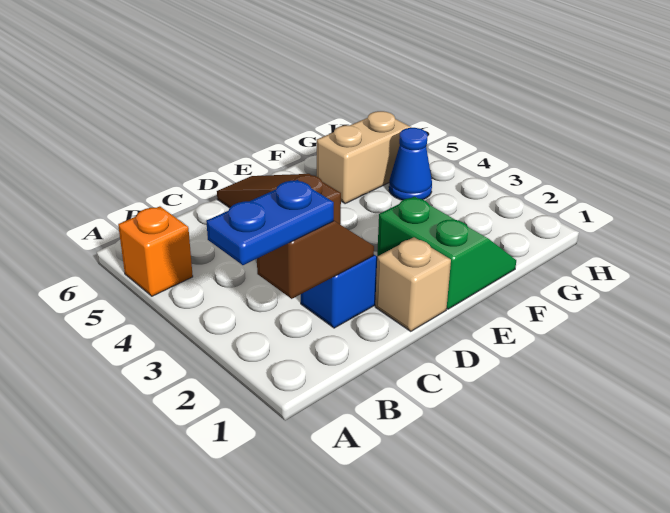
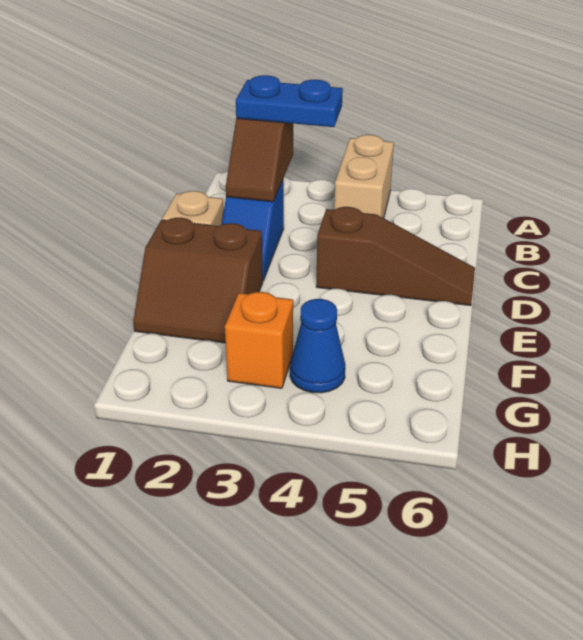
blue 1x2 plate [206,180,334,265] -> blue 1x2 plate turned to [236,75,343,127]
orange 1x1 brick [118,206,193,296] -> orange 1x1 brick moved to [225,292,293,388]
green 2x2 slope [377,196,516,309] -> brown 2x2 slope [133,218,263,343]
tan 1x2 brick [316,111,411,203] -> tan 1x2 brick moved to [334,135,394,218]

